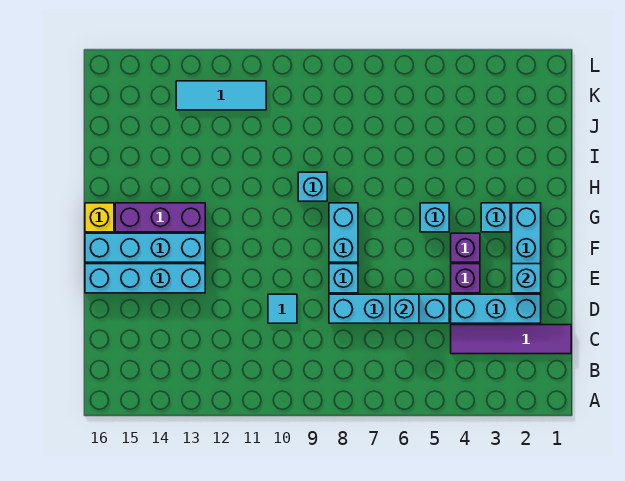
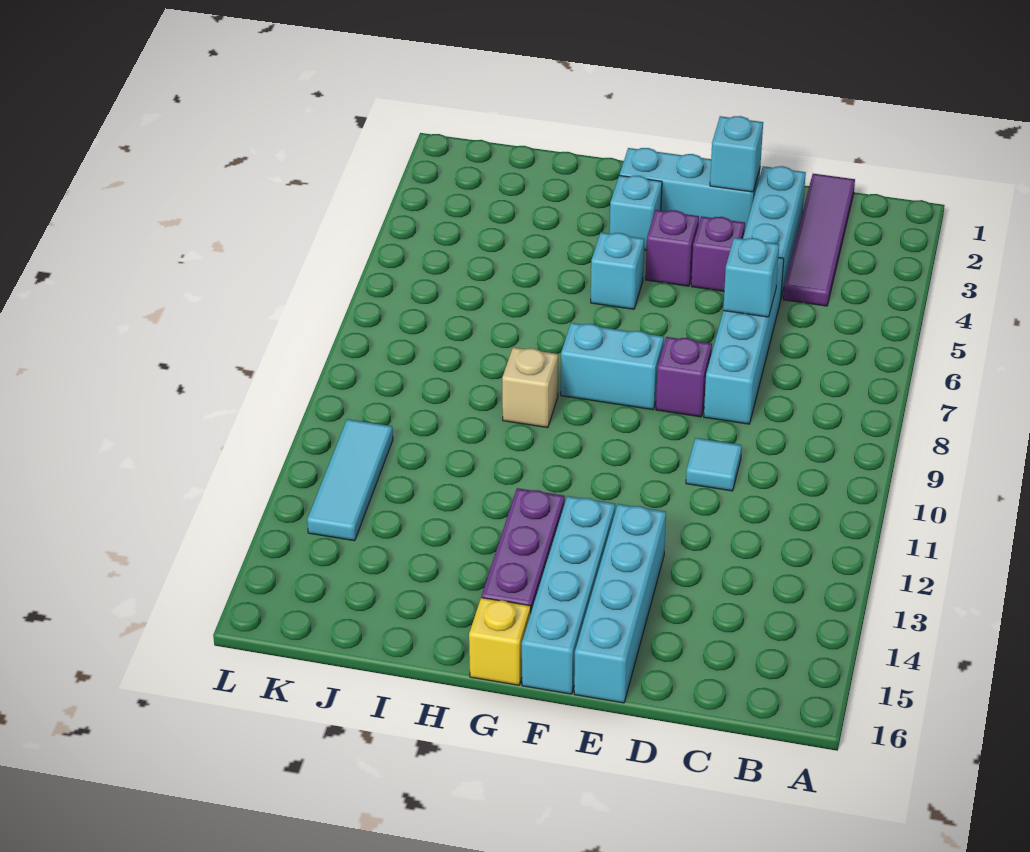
cyan 1x1 brick [329,264,358,293] -> purple 1x1 brick [656,337,712,417]
cyan 1x1 brick [298,172,327,201] -> tan 1x1 brick [502,347,558,428]

